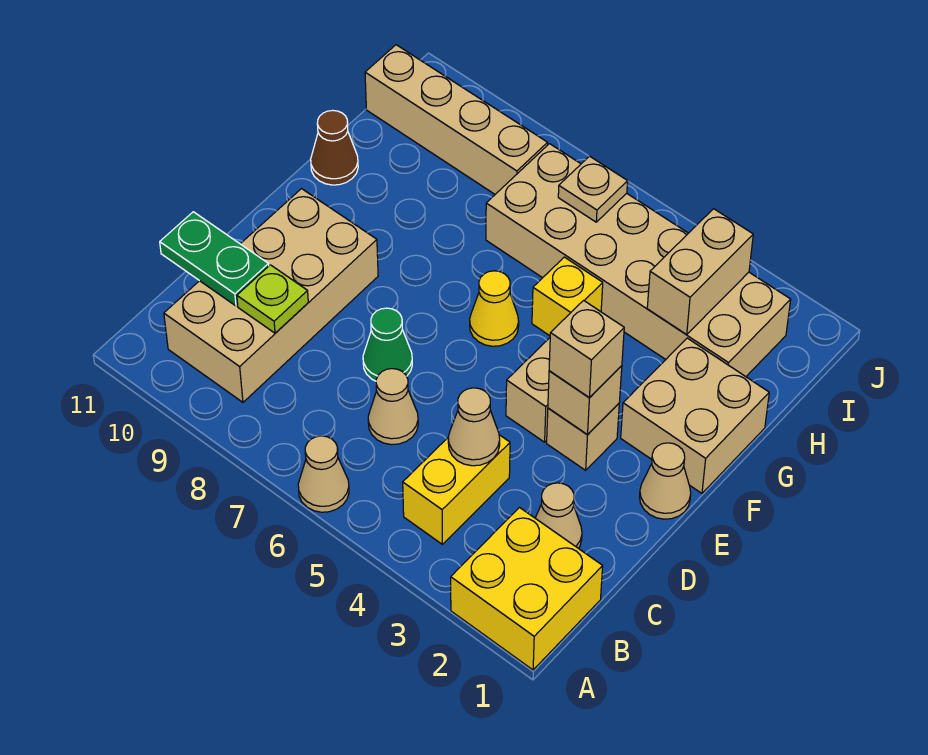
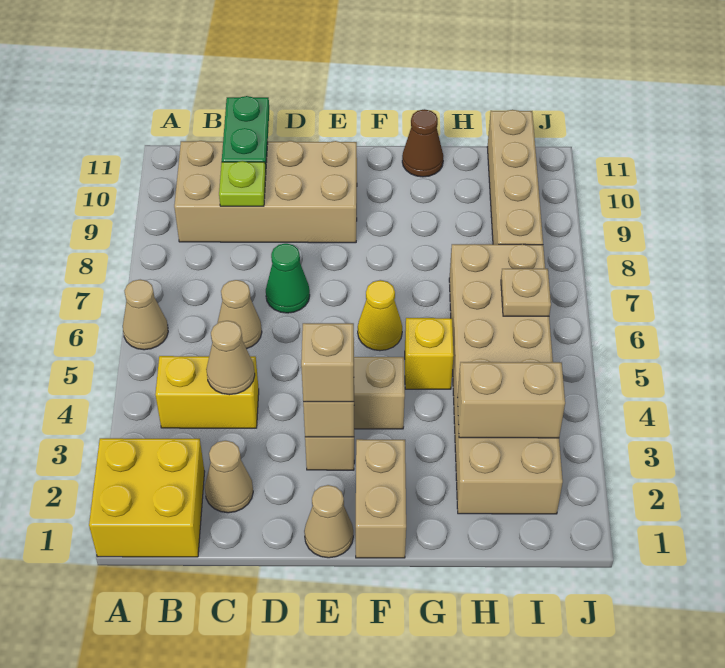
tan 2x2 brick [621,338,769,493] -> tan 1x2 brick [356,439,406,558]

